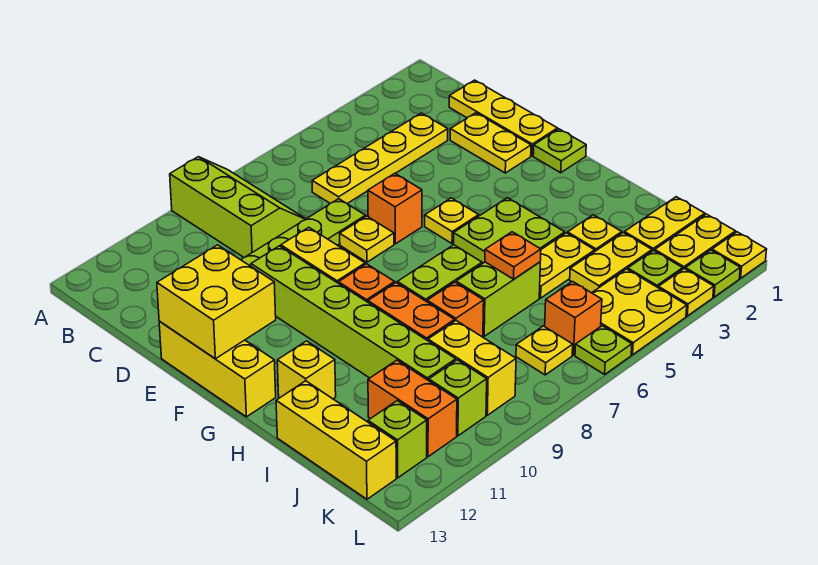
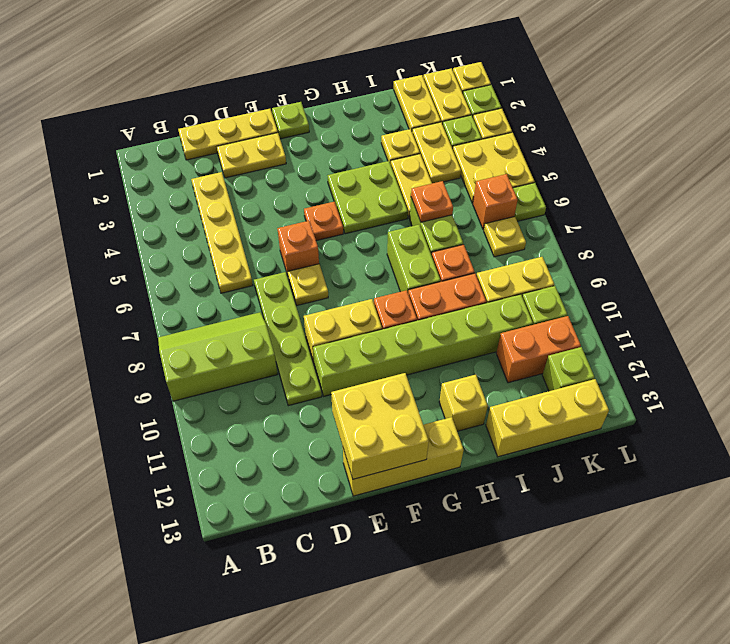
yellow 1x1 plate [425,198,479,244] -> orange 1x1 plate [304,202,343,241]

